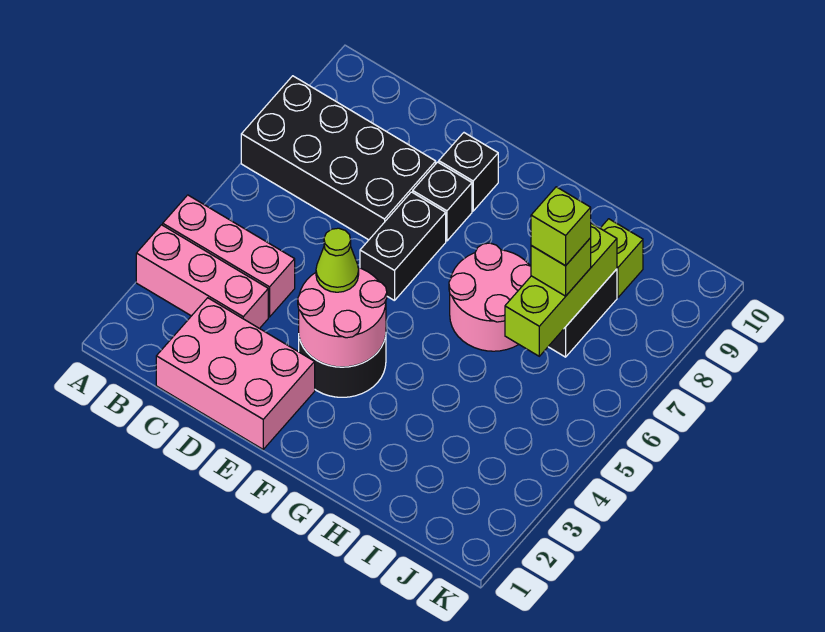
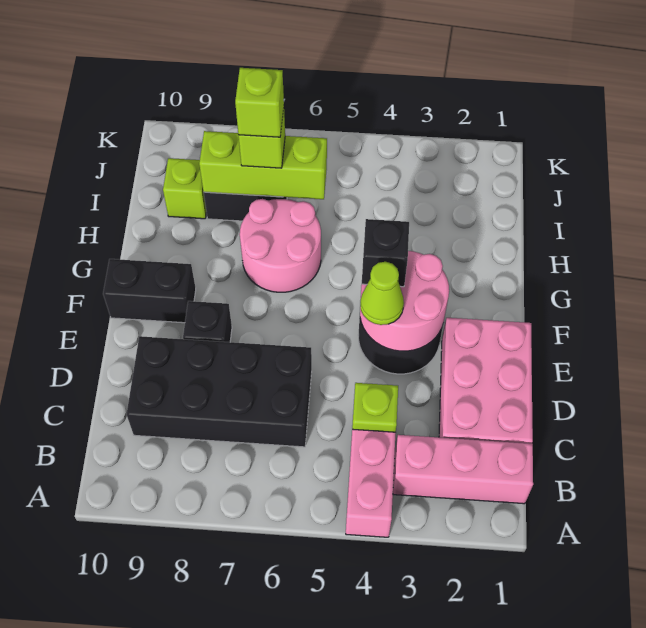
pink 1x3 brick [136,225,268,329] -> pink 1x3 brick turned to [393,435,533,504]
black 2x4 brick [241,76,436,240] -> black 2x4 brick turned to [126,336,312,447]
none -> lime 1x1 plate [352,383,398,432]
black 1x2 brick [360,192,446,301] -> black 1x2 brick moved to [103,259,196,323]
black 1x1 brick [439,133,498,211] -> black 1x1 brick moved to [362,219,409,287]

